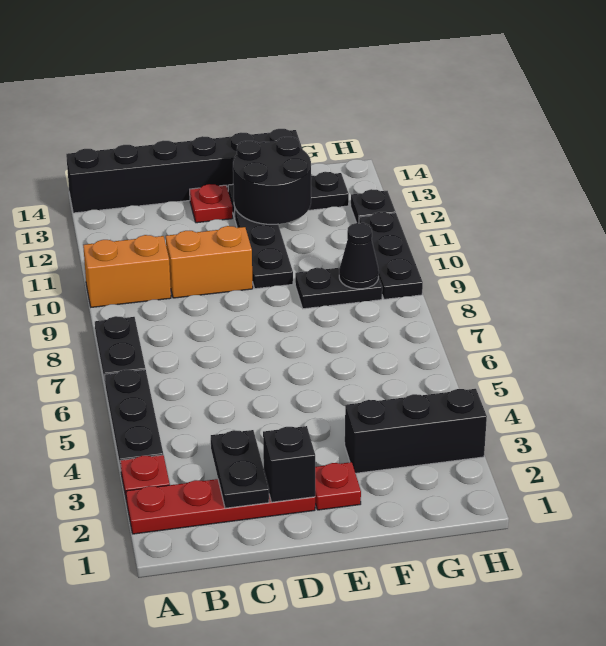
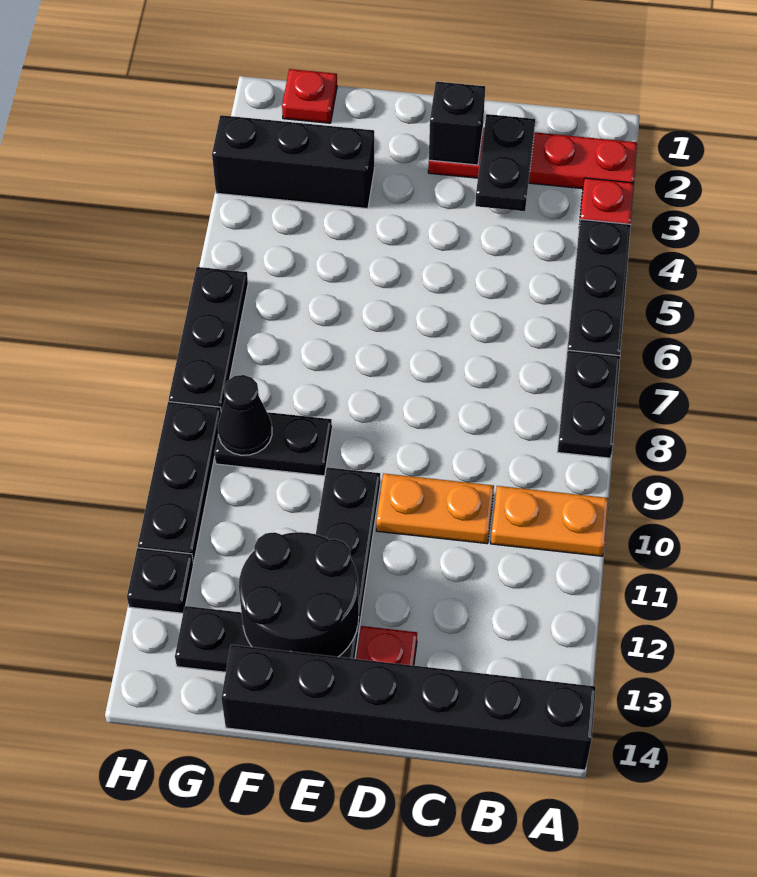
orange 1x2 brick [83,235,171,307] -> orange 1x2 plate [491,486,609,556]
orange 1x2 brick [166,226,253,298] -> orange 1x2 plate [376,473,494,544]
red 1x1 plate [315,462,361,510] -> red 1x1 plate moved to [282,69,337,123]
none -> black 1x3 plate [169,267,248,411]

